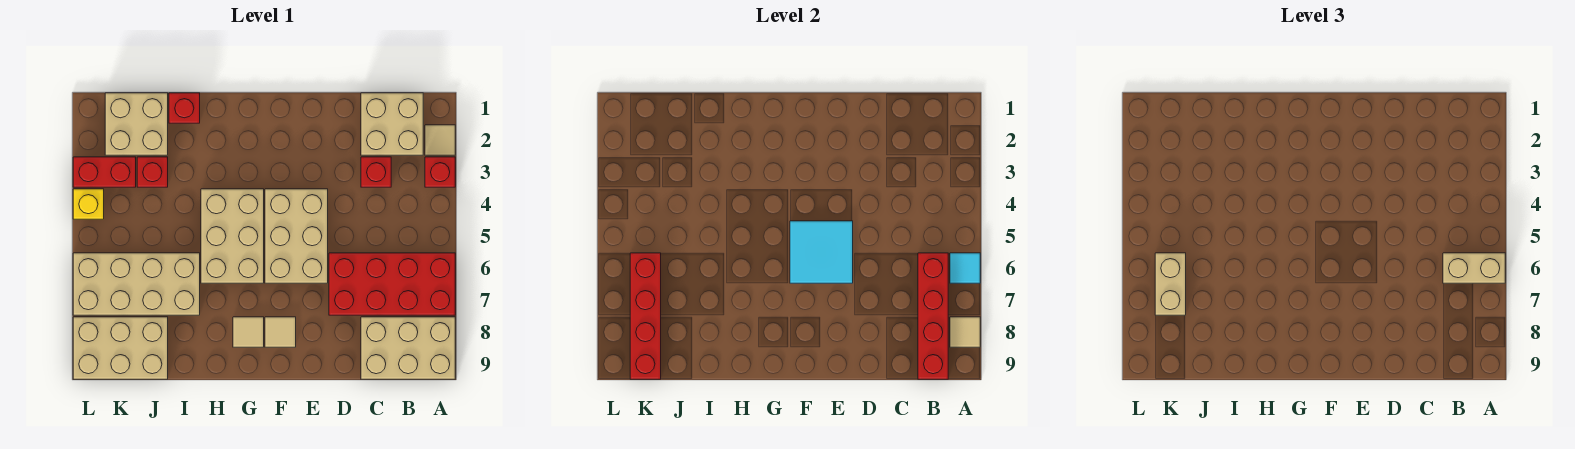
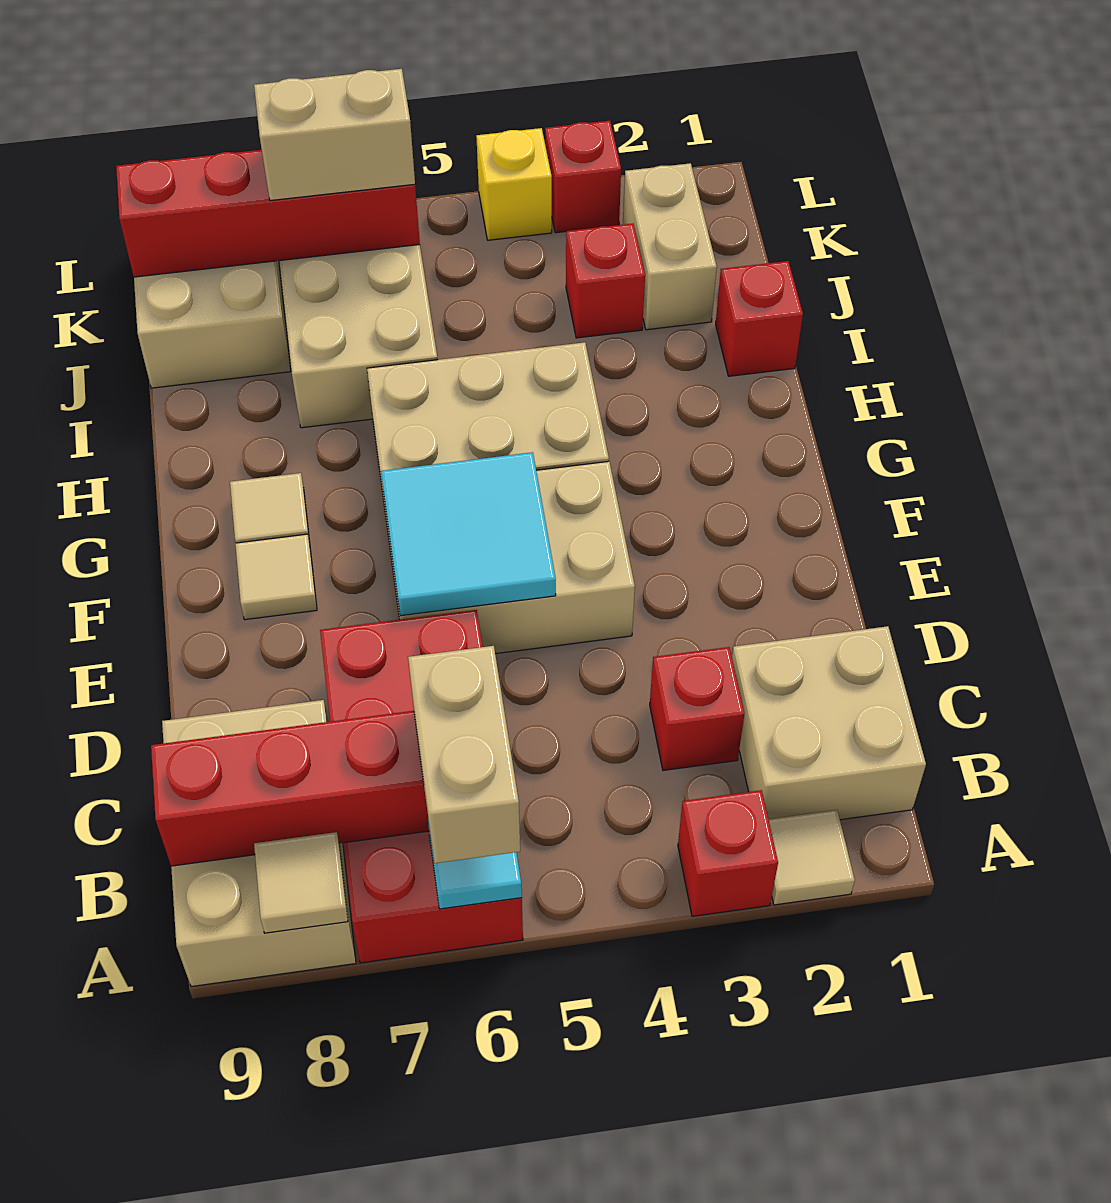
tan 2x2 brick [105,93,168,155] -> tan 1x2 brick [623,163,717,330]
red 1x2 brick [73,157,136,187] -> red 1x1 brick [545,121,621,233]

